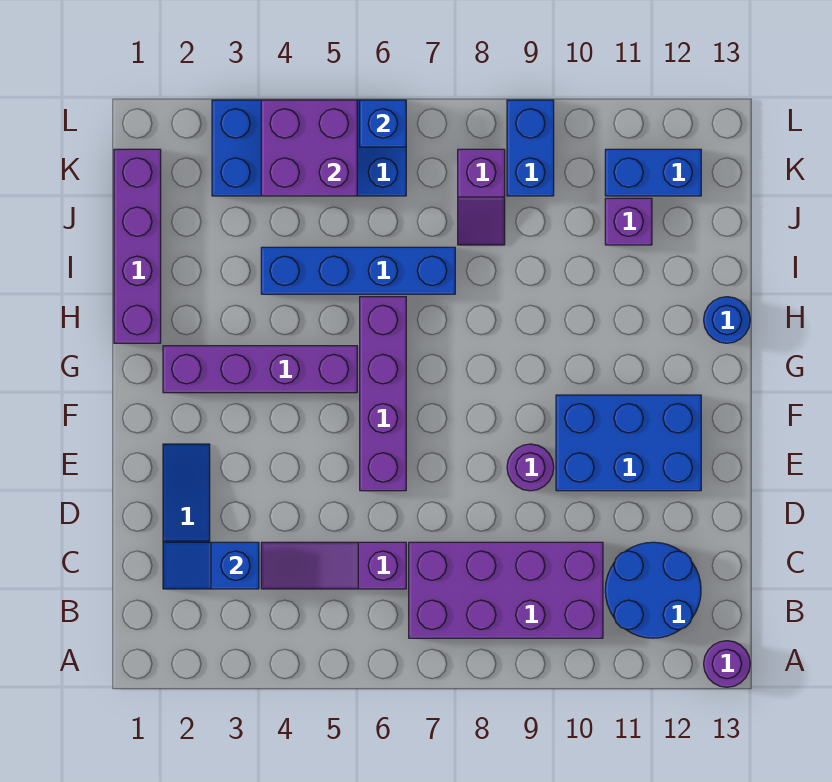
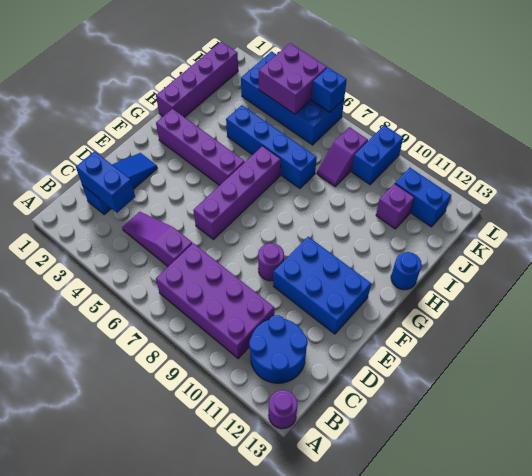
blue 1x2 slope [163,542,259,589] -> blue 1x2 brick [76,151,135,213]

